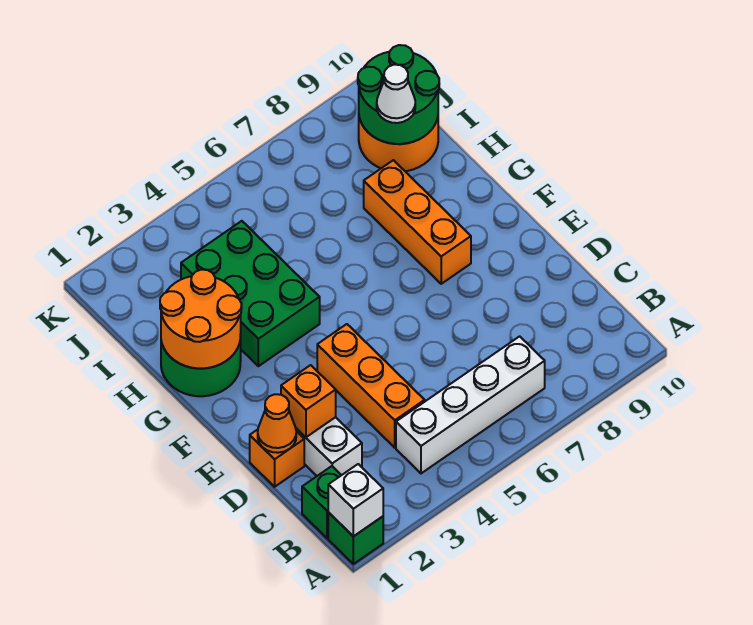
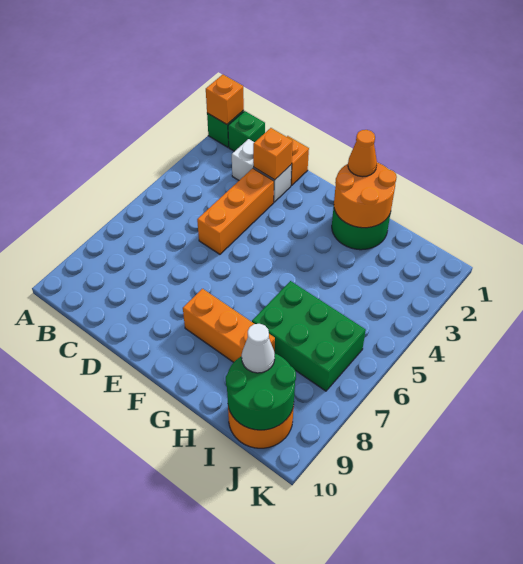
white 1x1 brick [328,464,383,536] -> orange 1x1 brick [206,75,244,124]
white 1x4 brick [396,336,545,473] -> none
orange 1x3 brick [317,324,425,448] -> orange 1x3 brick turned to [197,168,274,254]
orange 1x1 cone [258,394,296,453] -> orange 1x1 cone moved to [348,130,377,177]
green 2x3 brick [181,221,320,366] -> green 2x3 brick moved to [252,281,366,391]

